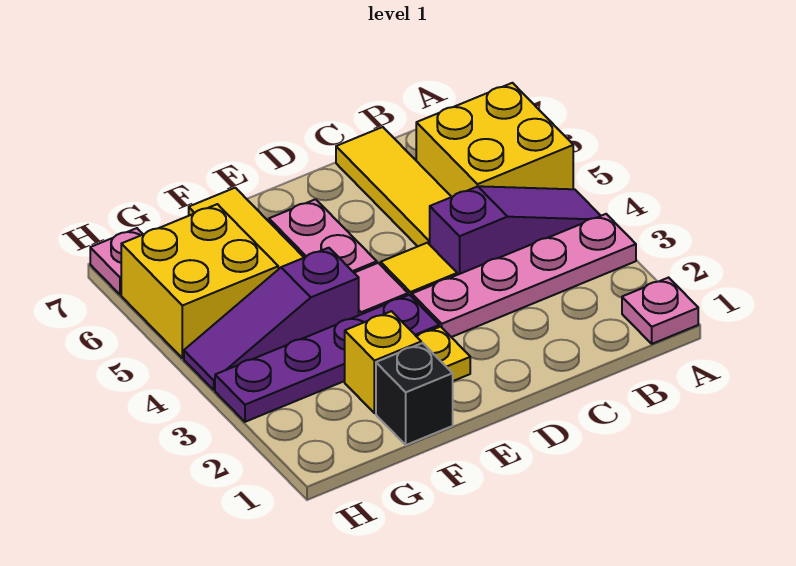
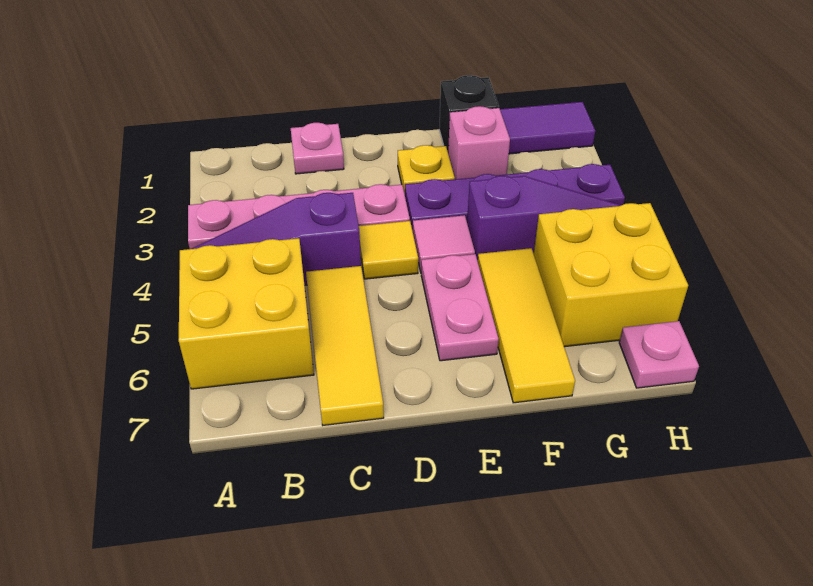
pink 1x1 plate [622,278,698,344] -> pink 1x1 plate moved to [291,123,344,174]
yellow 1x1 brick [345,311,421,413] -> pink 1x1 brick [448,106,510,179]
none -> purple 1x2 tile [500,102,595,154]

